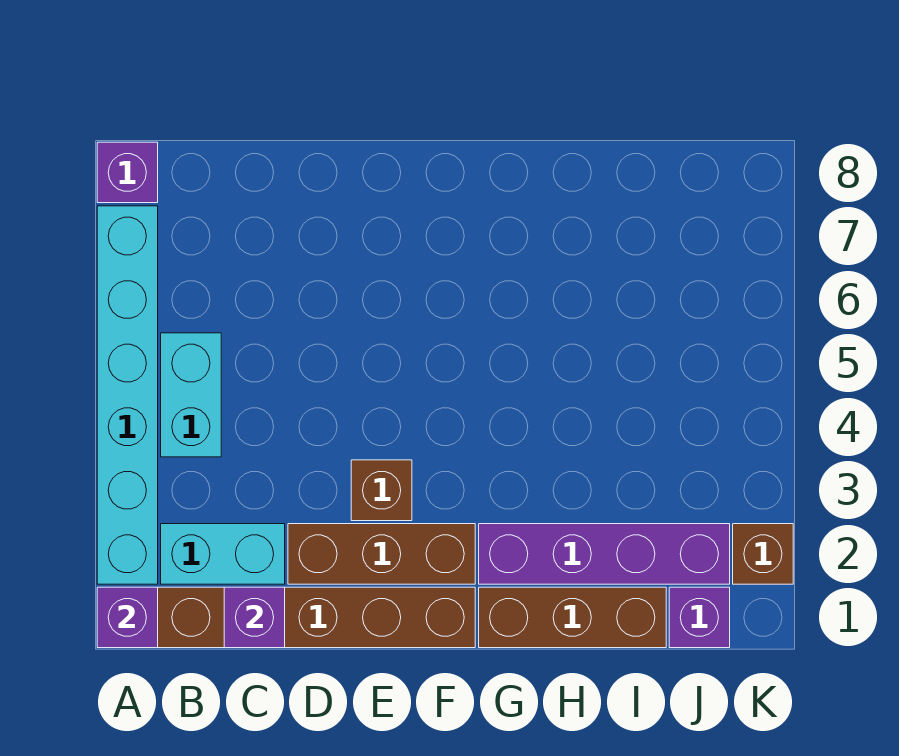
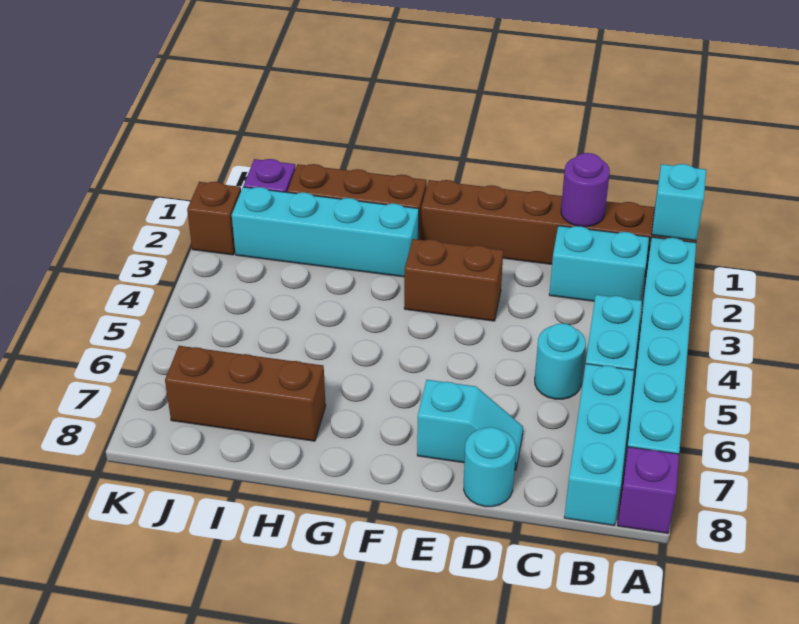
purple 1x1 brick [97,587,158,648] -> cyan 1x1 brick [652,164,706,241]
none -> cyan 1x3 brick [564,364,634,526]
purple 1x1 brick [224,587,285,648] -> purple 1x1 round brick [561,153,610,227]
none -> cyan 1x1 round brick [535,323,586,399]
brown 1x3 brick [288,524,475,584] -> brown 1x3 brick moved to [165,346,326,441]
none -> cyan 1x2 slope [417,380,523,470]
none -> cyan 1x1 round brick [464,427,516,507]
brown 1x1 brick [351,460,412,521] -> brown 1x2 brick [404,239,503,321]
purple 1x4 brick [479,524,730,584] -> cyan 1x4 brick [232,187,419,277]

